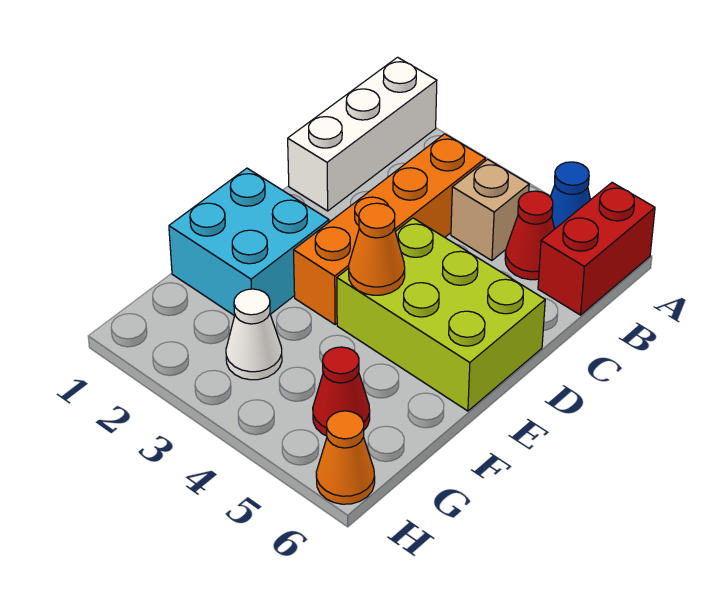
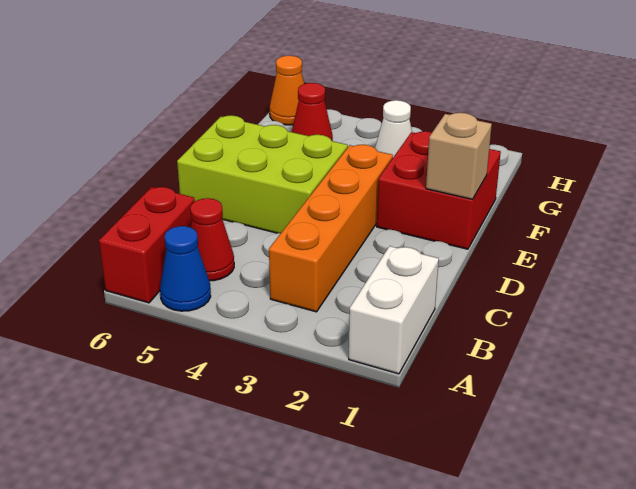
white 1x3 brick [288,57,437,211] -> white 1x2 brick [349,246,439,374]
tan 1x1 brick [451,159,529,261] -> tan 1x1 brick moved to [426,113,492,199]
cyan 2x2 brick [169,168,329,316] -> red 2x2 brick [377,131,501,249]
orange 1x1 cone [349,203,405,295] -> none

